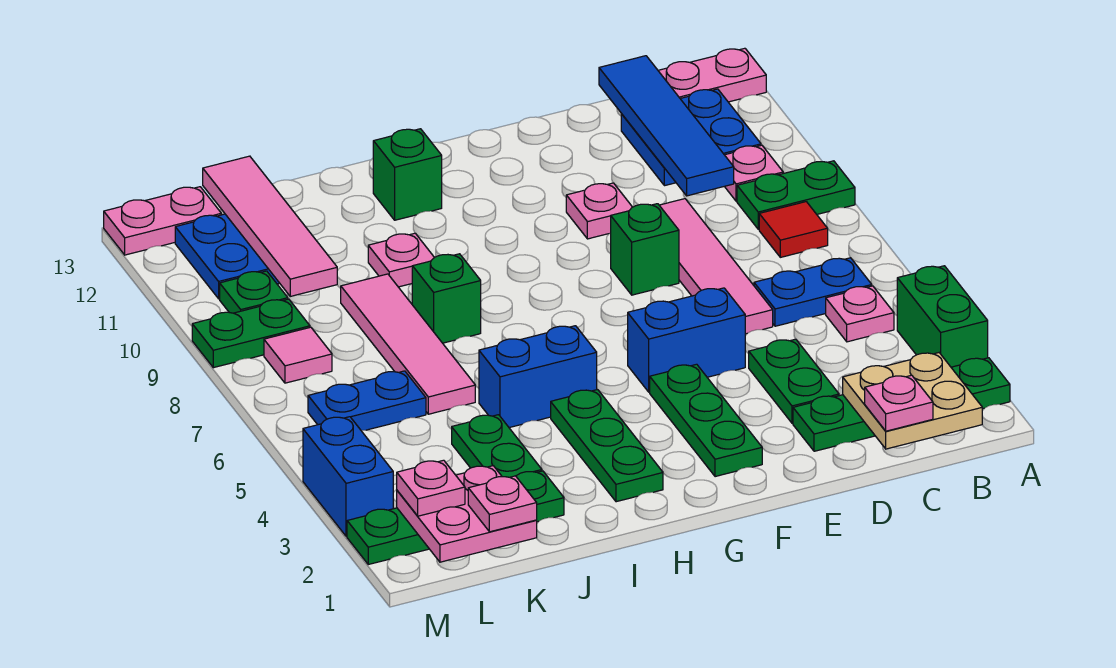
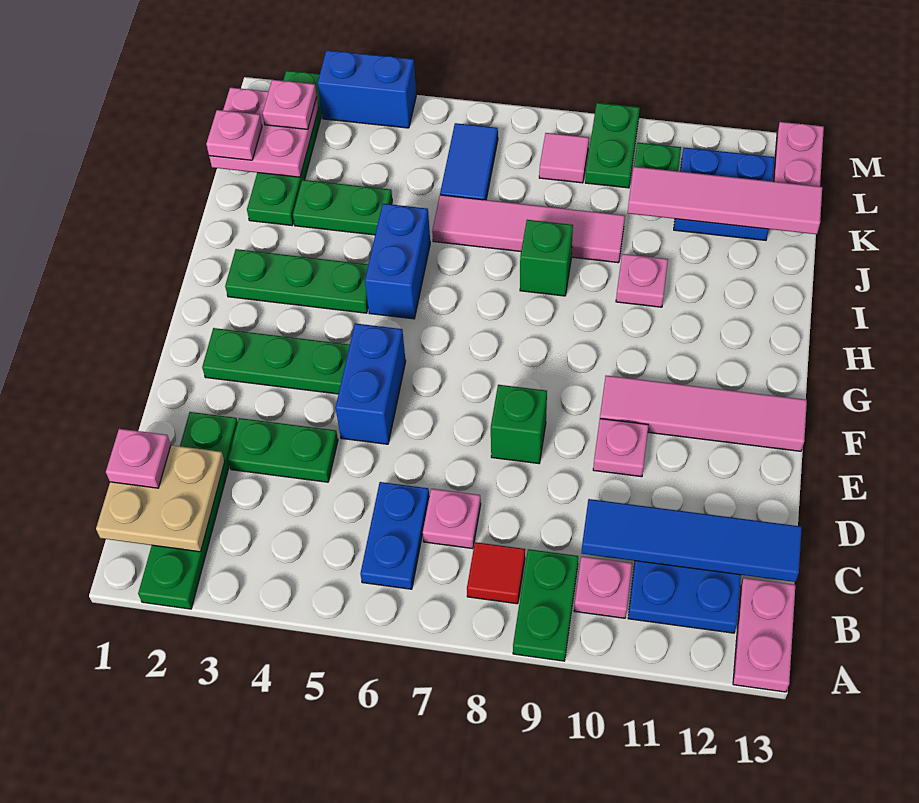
green 1x2 brick [897,266,988,367] -> none
pink 1x1 plate [826,286,894,342] -> pink 1x1 plate moved to [423,489,481,549]
pink 1x4 tile [659,199,773,334] -> pink 1x4 tile moved to [600,376,807,451]
green 1x1 brick [373,129,442,220] -> none
blue 1x2 plate [308,371,426,430] -> blue 1x2 tile [440,123,498,200]

